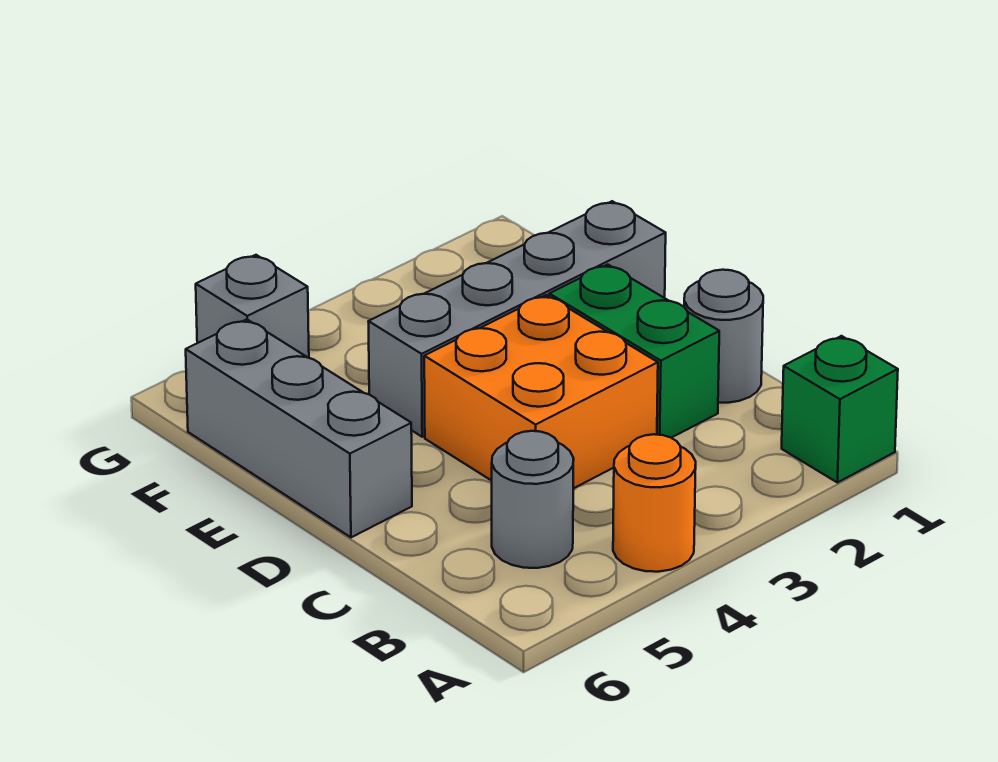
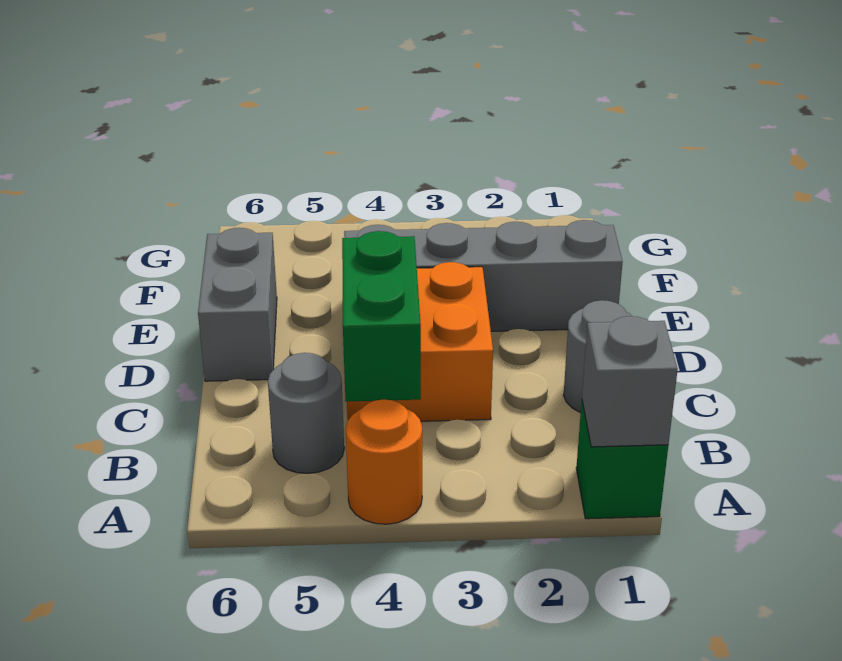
green 1x2 brick [549,264,719,438] -> green 1x2 brick moved to [342,231,421,402]
grey 1x3 brick [186,319,412,537] -> grey 1x2 brick [198,228,277,381]
grey 1x1 brick [196,255,309,358] -> grey 1x1 brick moved to [582,316,678,447]

